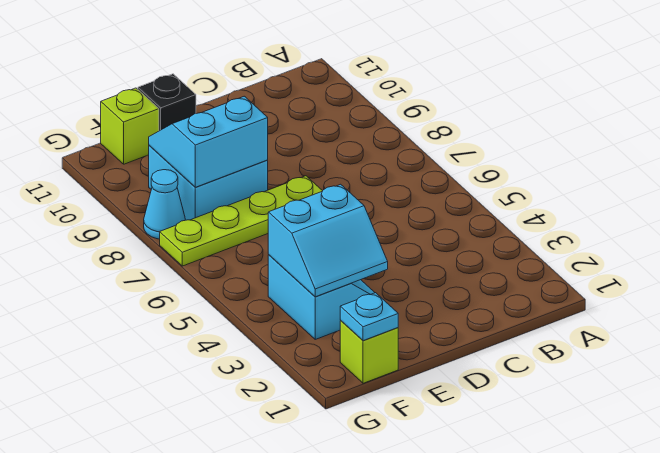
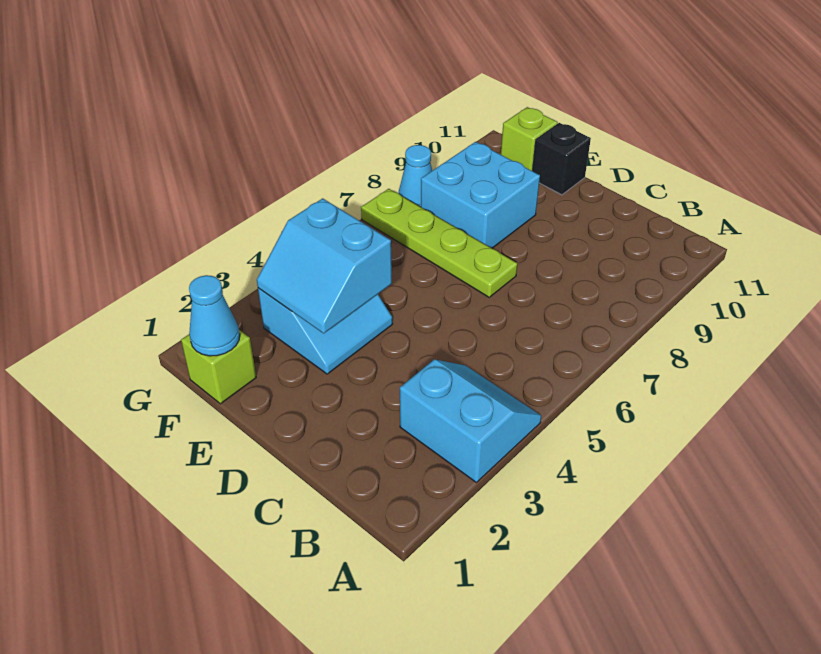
cyan 2x2 slope [149,96,268,187] -> cyan 2x2 slope moved to [400,359,541,482]
cyan 1x1 plate [340,293,398,341] -> cyan 1x1 cone [189,275,240,356]

